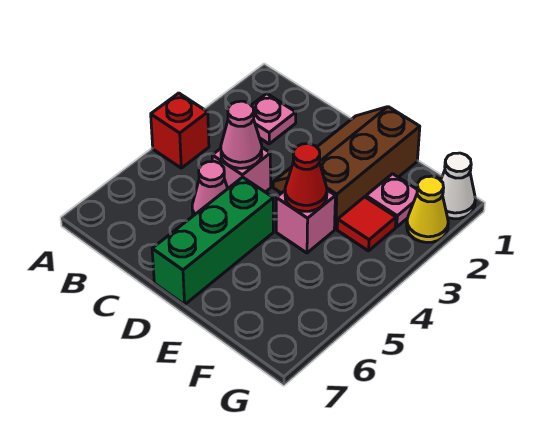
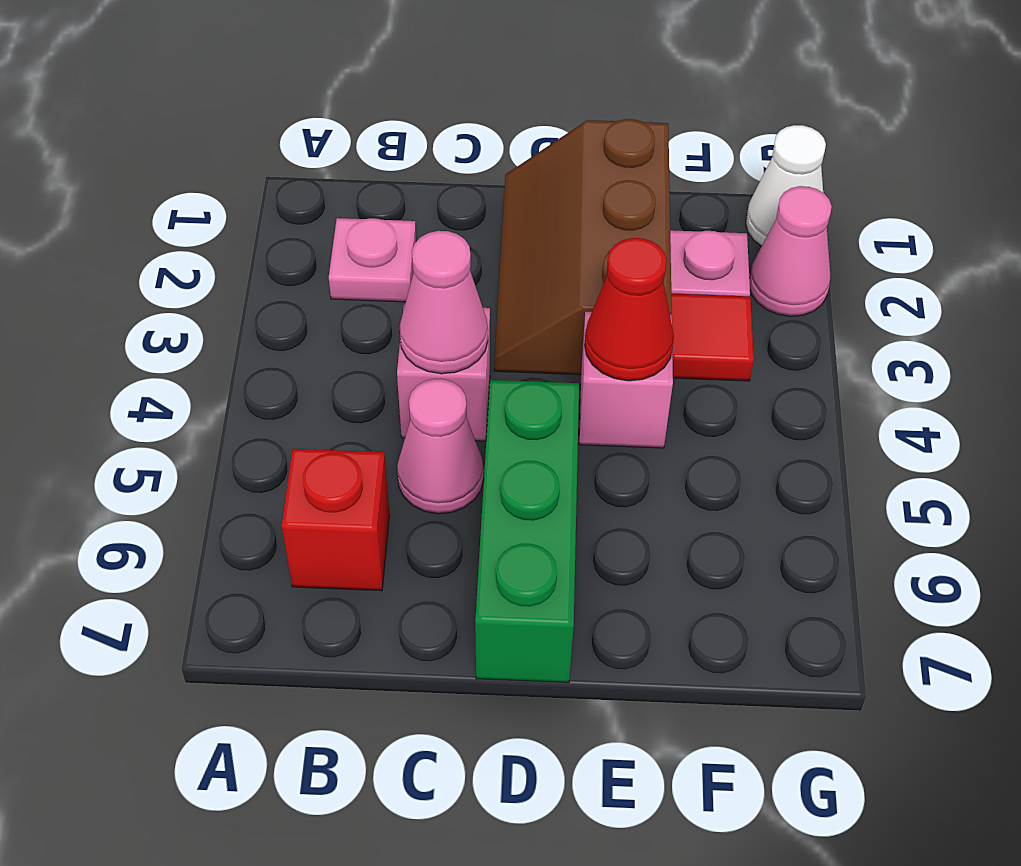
red 1x1 brick [151,93,209,168] -> red 1x1 brick moved to [282,449,390,591]
yellow 1x1 cone [407,176,448,242] -> pink 1x1 cone [750,186,832,316]

